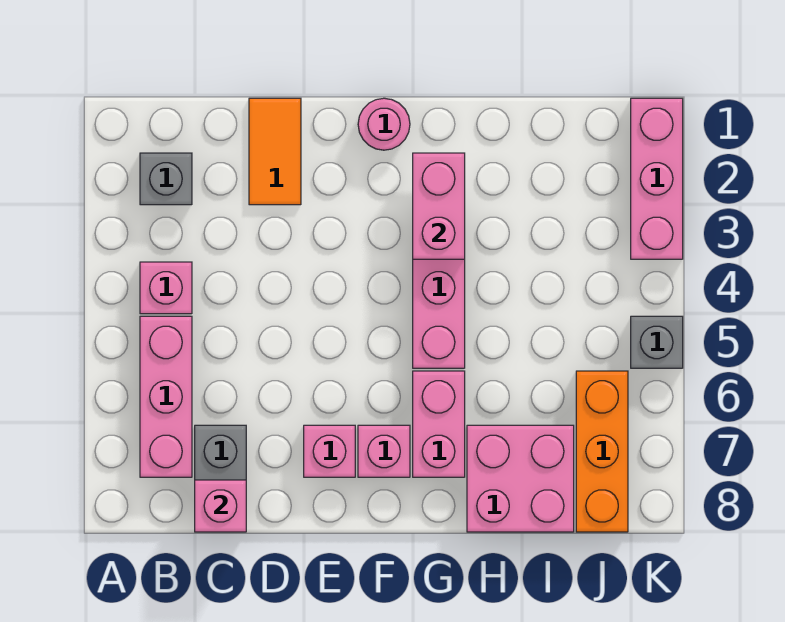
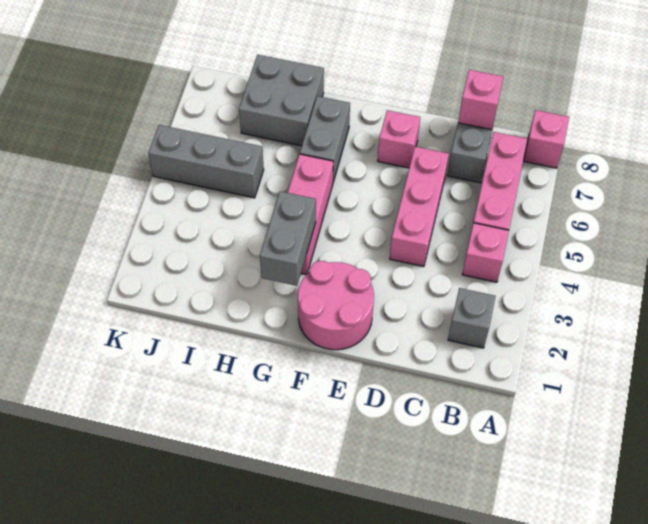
orange 1x2 tile [249,98,301,205] -> none
pink 1x1 round brick [358,98,410,150] -> pink 2x2 round brick [298,261,374,350]
pink 1x1 brick [358,425,410,477] -> pink 1x1 brick moved to [524,110,569,168]
pink 1x2 brick [413,153,465,259] -> grey 1x2 brick [260,191,316,286]
pink 1x2 brick [413,371,465,477] -> grey 1x2 brick [300,96,350,182]
pink 2x2 brick [467,425,574,532] -> grey 2x2 brick [239,55,324,146]
orange 1x3 brick [576,371,628,532] -> none
pink 1x3 brick [631,98,683,259] -> pink 1x3 brick moved to [390,147,449,267]
grey 1x1 brick [631,316,683,368] -> grey 1x3 brick [148,125,264,198]

